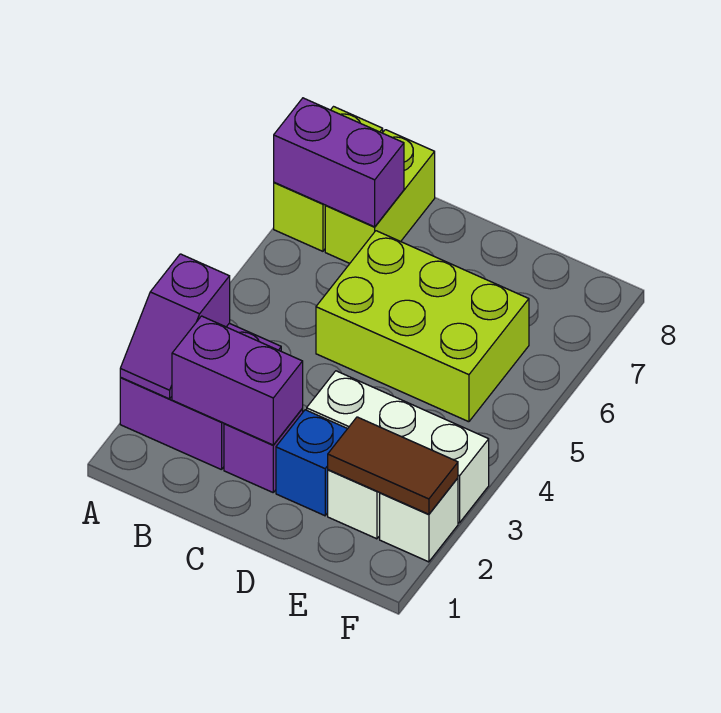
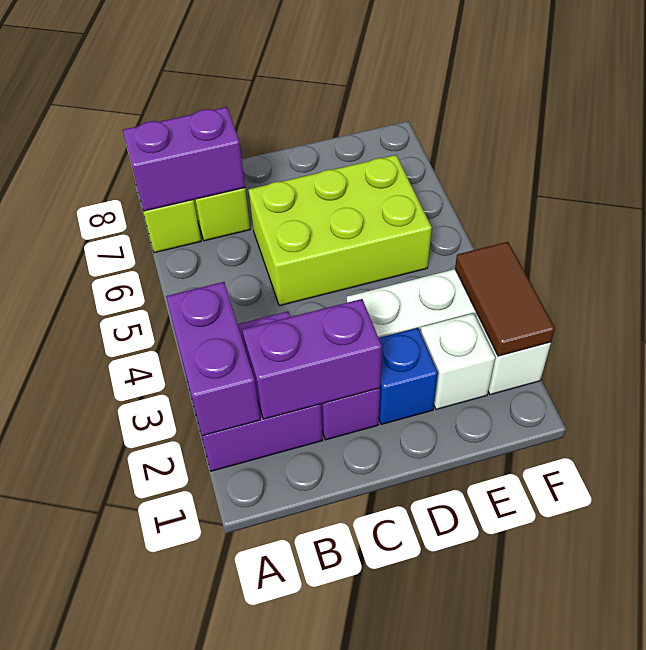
purple 1x2 slope [120,254,230,399] -> purple 1x2 brick [166,282,260,436]
brown 1x2 tile [328,417,458,514] -> brown 1x2 tile turned to [455,242,555,356]

